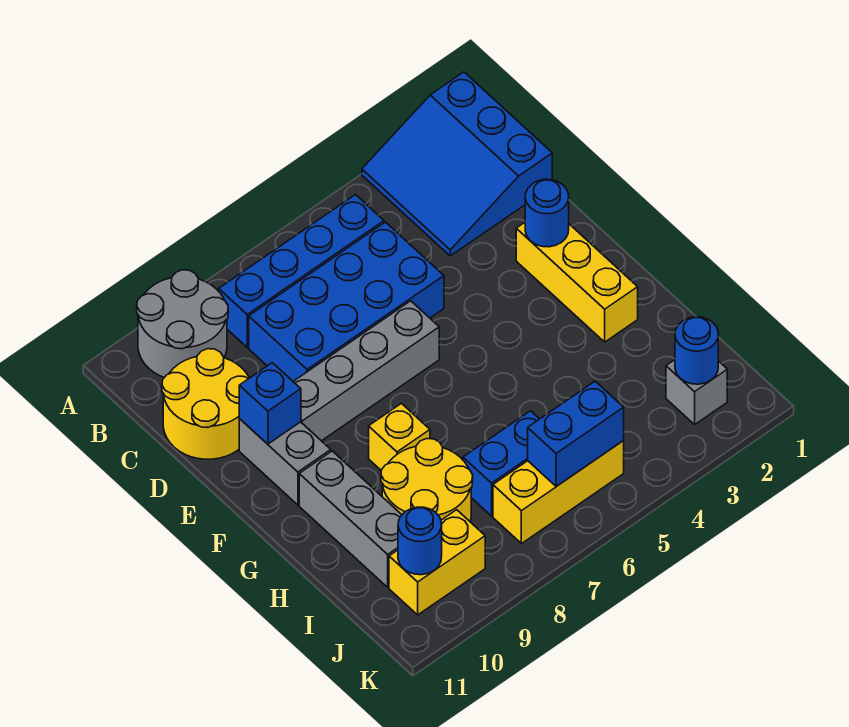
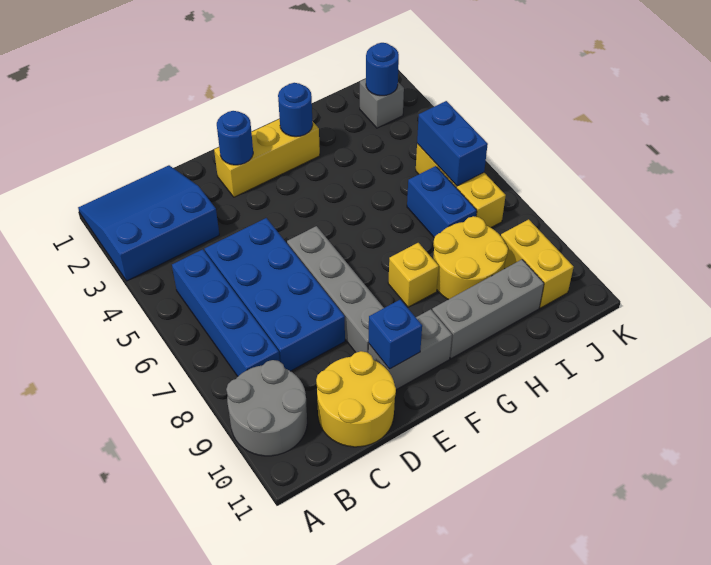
blue 3x3 slope [362,72,552,256] -> blue 3x3 slope turned to [78,165,219,281]
blue 1x1 round brick [398,507,442,575] -> blue 1x1 round brick moved to [278,83,313,137]

